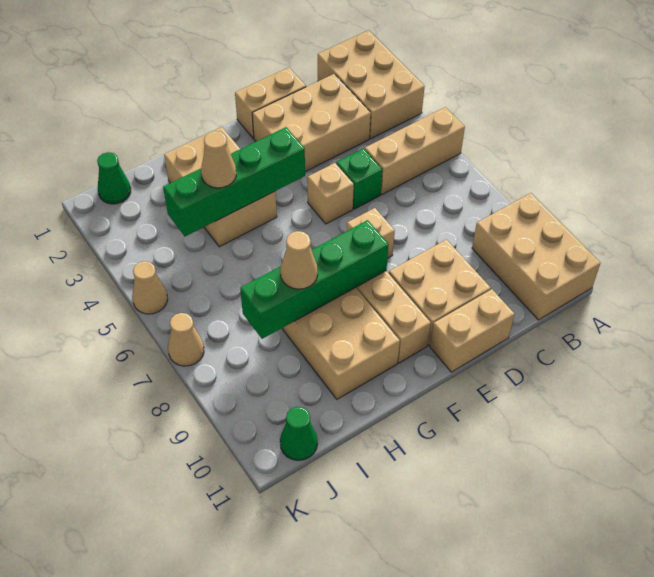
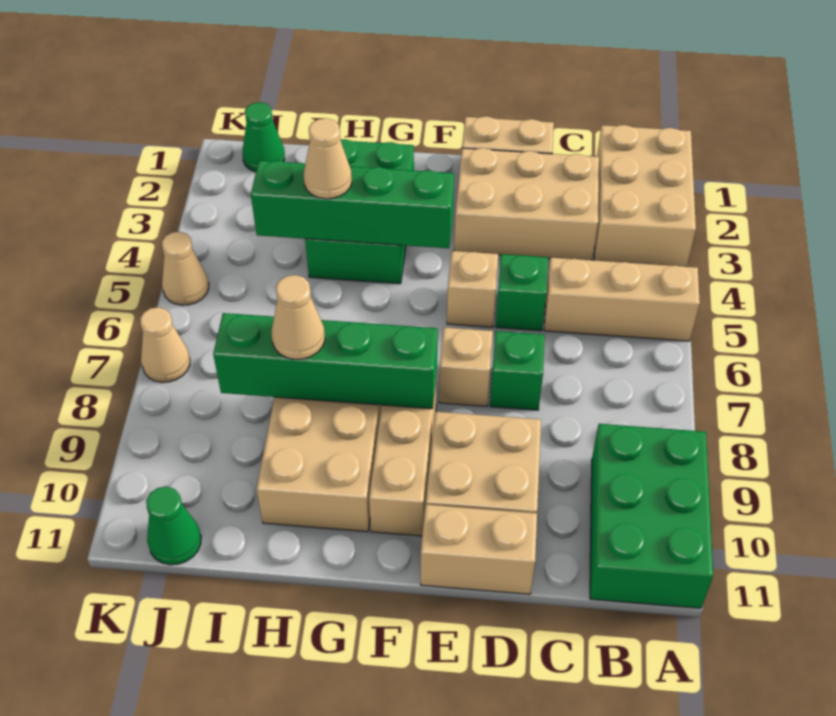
tan 2x3 brick [472,193,600,320] -> green 2x3 brick [590,424,713,608]
none -> green 1x1 brick [490,331,545,410]
tan 2x3 brick [164,127,277,247] -> green 2x3 brick [305,139,414,284]

